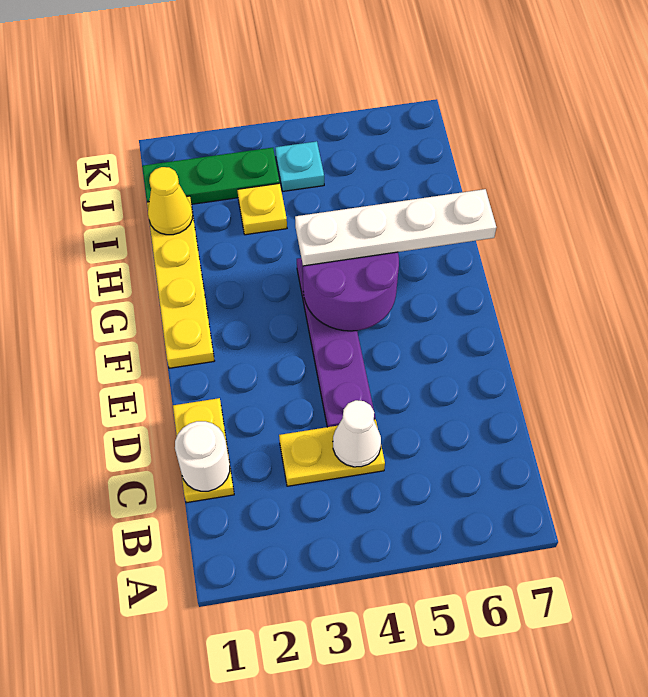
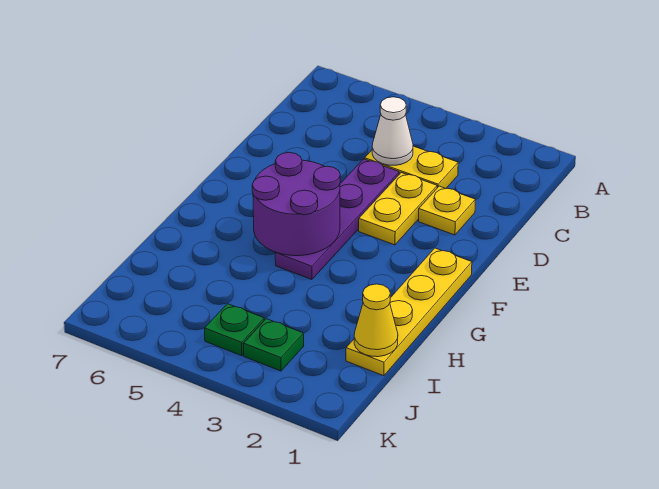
yellow 1x2 plate [173,398,234,503] -> yellow 1x2 plate moved to [359,173,437,245]
white 1x1 round brick [175,421,230,491] -> none
white 1x4 plate [295,189,496,266] -> none
yellow 1x1 plate [237,183,287,235] -> yellow 1x1 plate moved to [418,186,475,235]
green 1x3 plate [142,148,280,204] -> green 1x1 plate [244,319,304,371]
cyan 1x1 plate [275,141,324,191] -> green 1x1 plate [204,304,264,356]

